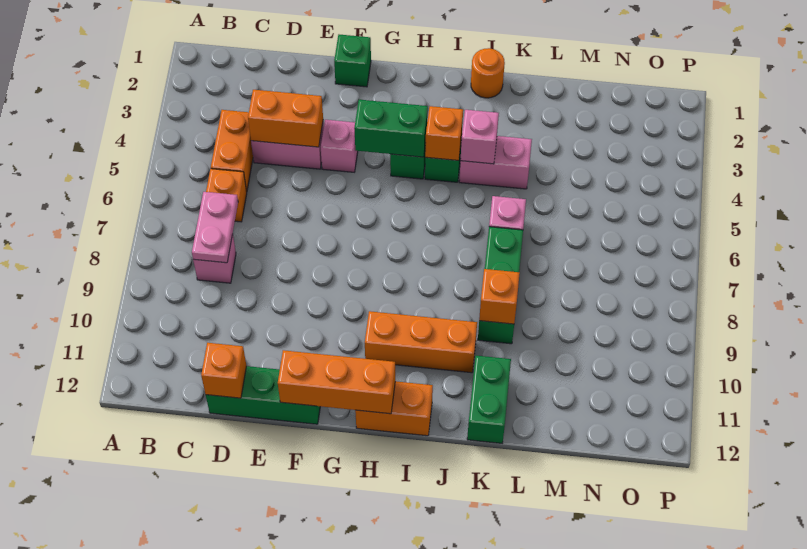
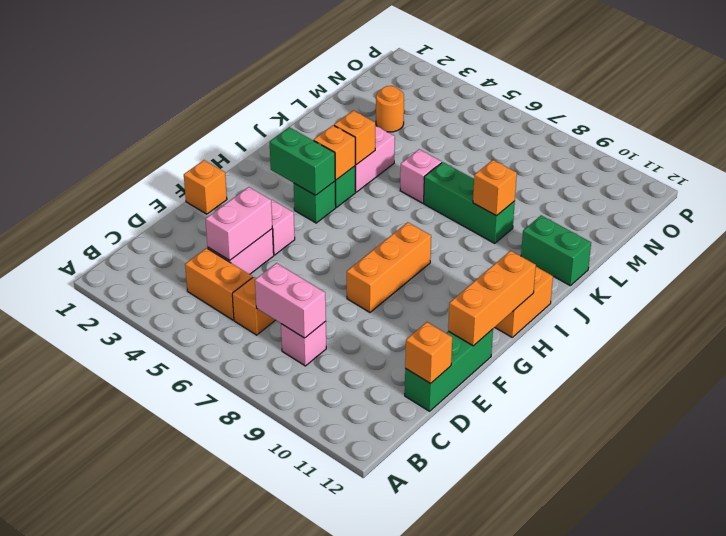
pink 1x2 plate [192,192,238,263] -> pink 1x2 brick [255,263,326,338]
orange 1x2 brick [248,90,323,147] -> pink 1x2 brick [205,187,272,260]
green 1x1 brick [334,35,371,87] -> orange 1x1 brick [184,160,227,214]
green 1x2 brick [354,100,428,157] -> green 1x2 brick turned to [270,127,335,195]
orange 1x3 brick [365,311,477,373] -> orange 1x3 brick moved to [347,222,431,312]
orange 1x1 round brick [471,48,505,98] -> orange 1x1 round brick moved to [376,86,404,132]
pink 1x1 brick [461,110,499,164] -> orange 1x1 brick [334,111,375,165]

